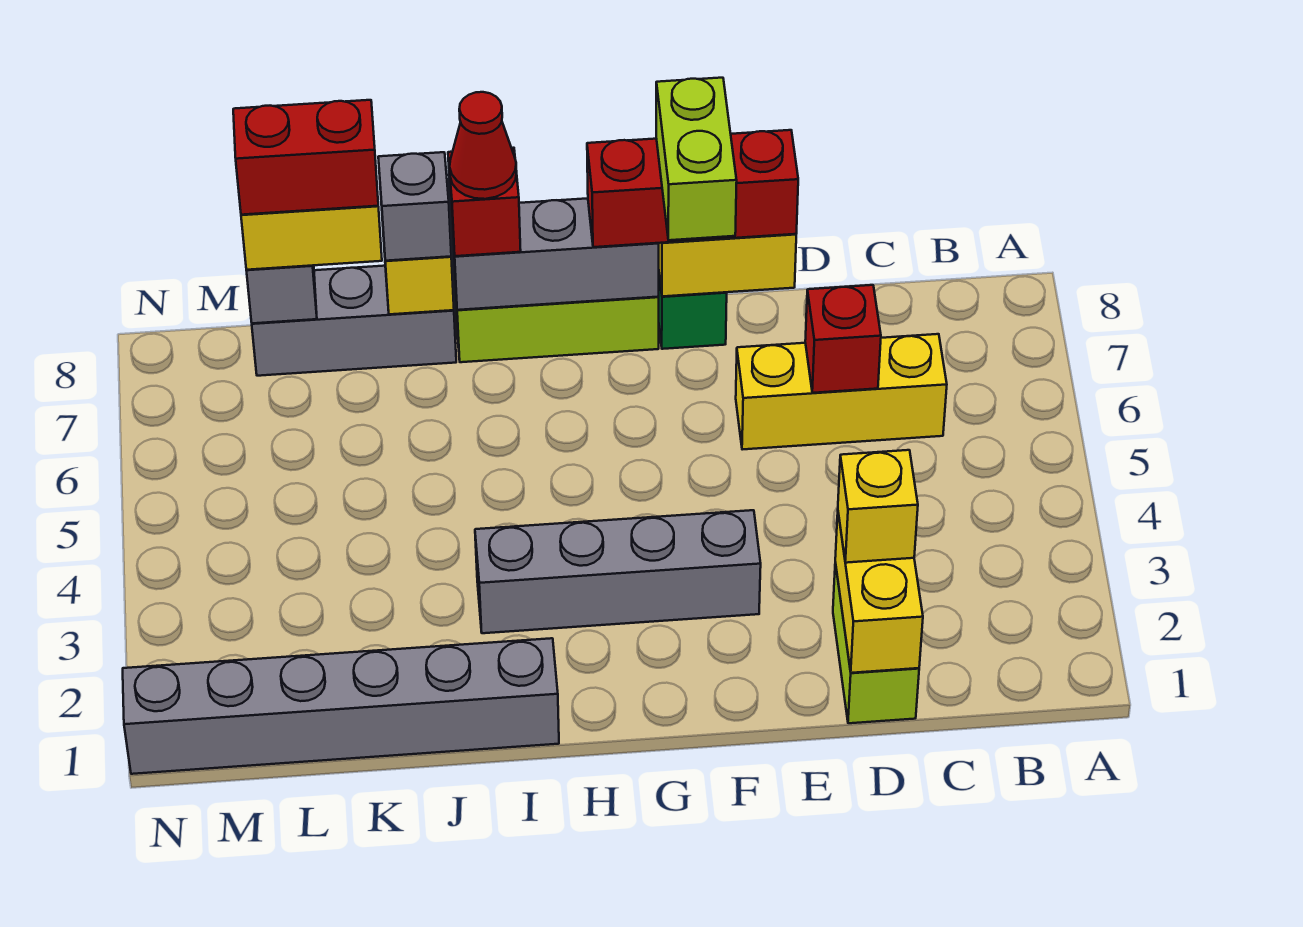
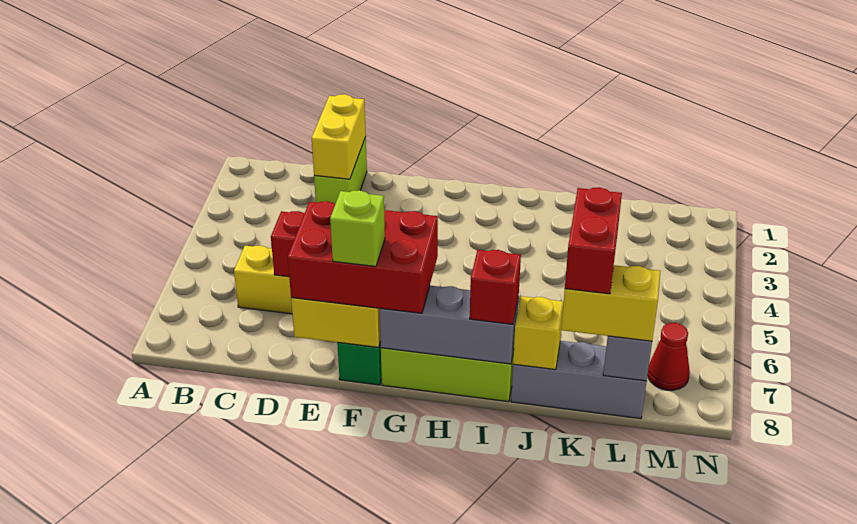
yellow 1x1 brick [838,450,918,563] -> none
red 1x3 brick [587,130,798,247] -> red 2x3 brick [288,201,438,313]
grey 1x4 brick [475,510,761,633] -> none
lime 1x2 brick [656,78,737,240] -> lime 1x1 brick [330,190,385,266]
grey 1x6 brick [123,638,559,774] -> none
red 1x1 cone [450,92,517,199] -> red 1x1 cone moved to [648,323,690,390]
grey 1x1 brick [378,152,451,261] -> none
red 1x2 brick [233,100,378,215] -> red 1x2 brick turned to [565,187,622,294]

